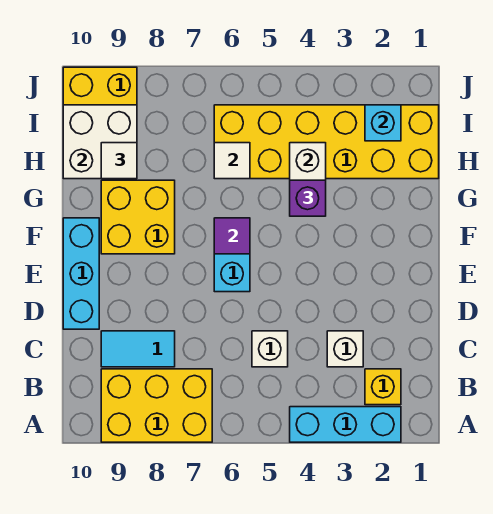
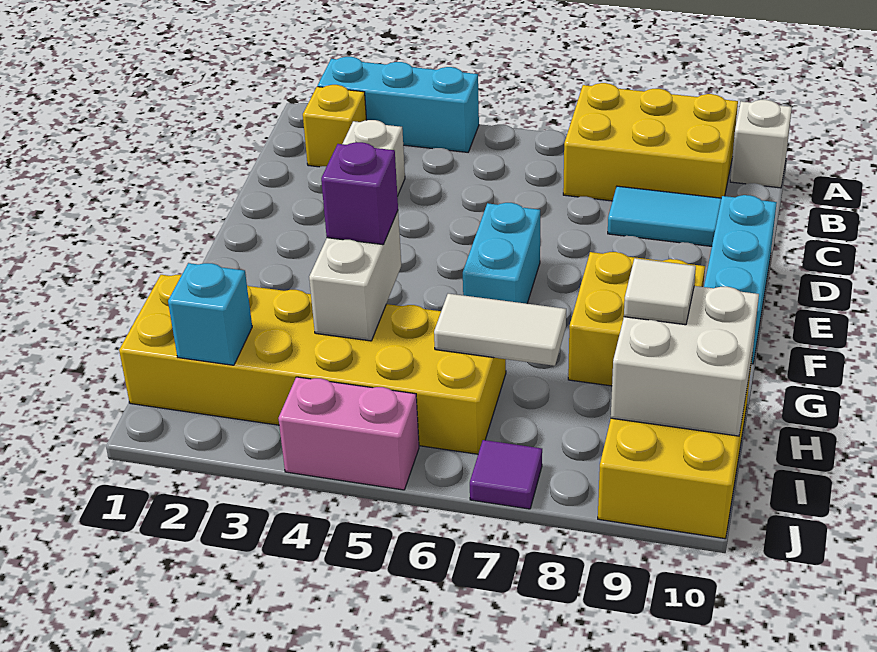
white 1x1 brick [252,331,288,367] -> white 1x1 brick moved to [730,100,792,188]
purple 1x1 tile [214,218,250,254] -> purple 1x1 tile moved to [470,440,542,509]
white 1x1 tile [214,143,250,179] -> white 1x2 tile [434,294,566,366]
none -> pink 1x2 brick [278,377,419,490]

